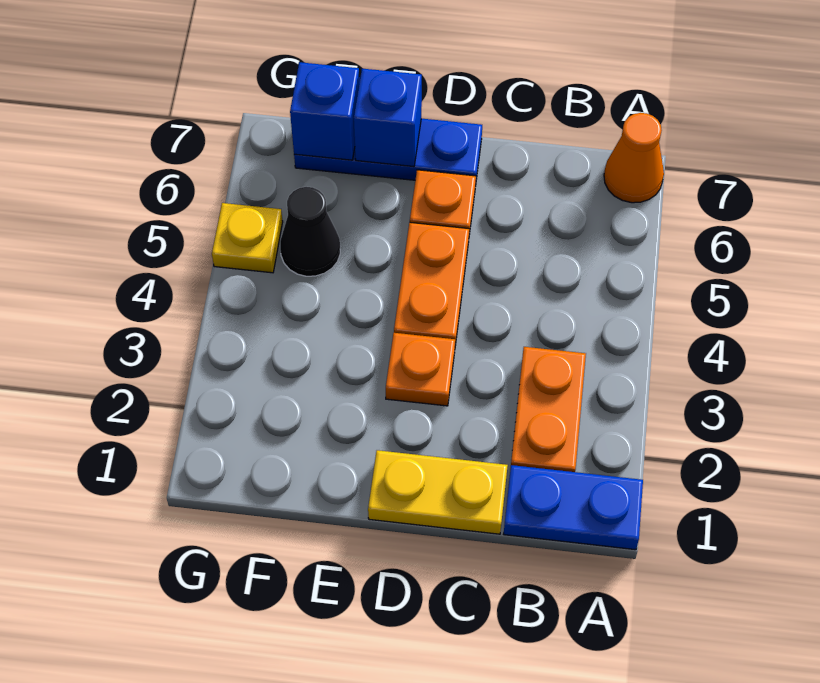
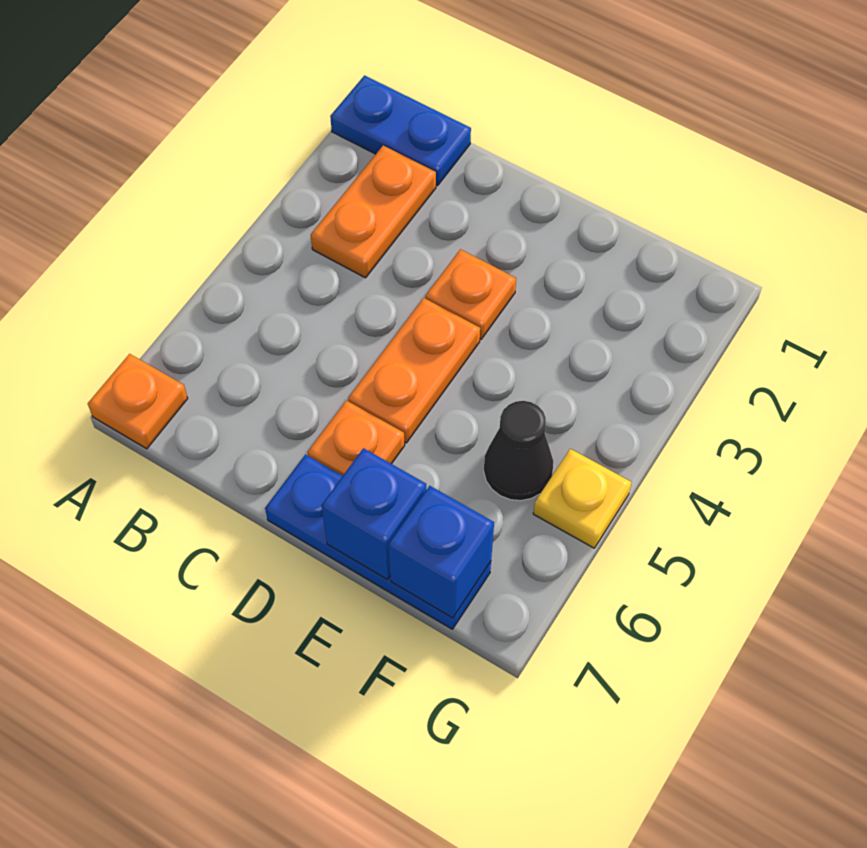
orange 1x1 cone [604,113,664,203] -> orange 1x1 plate [88,354,188,449]
yellow 1x2 plate [368,450,508,534] -> none

